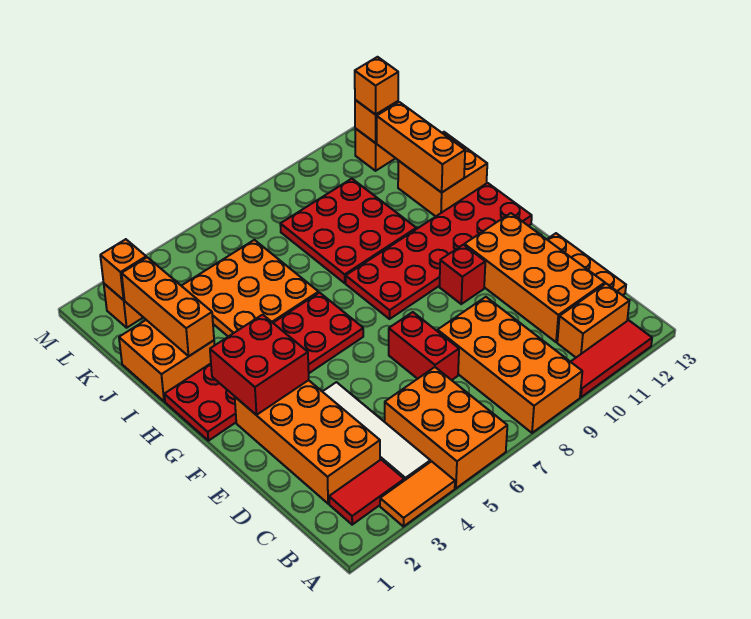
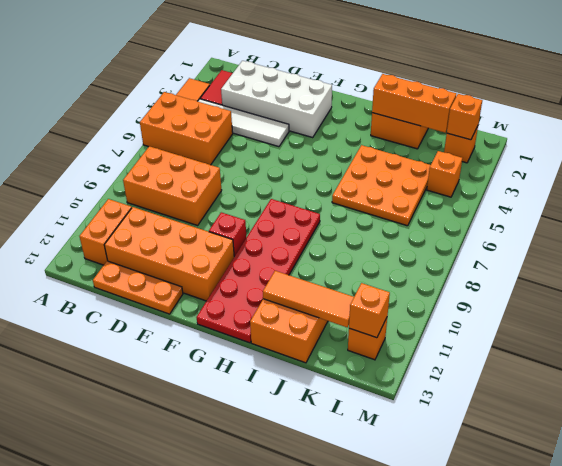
orange 2x4 brick [438,297,582,433] -> orange 2x3 brick [123,146,222,225]
red 1x3 tile [571,320,652,397] -> none
orange 2x4 brick [235,380,380,504] -> white 2x4 brick [221,61,332,137]
red 1x2 brick [389,312,459,380] -> none
red 2x2 brick [210,315,309,415] -> none
red 2x6 plate [164,293,363,441] -> none
red 3x3 plate [280,179,416,283] -> none
orange 1x3 brick [377,102,465,193] -> orange 1x3 tile [263,271,354,327]
orange 1x1 brick [355,57,398,115] -> orange 1x1 brick moved to [427,151,462,197]

